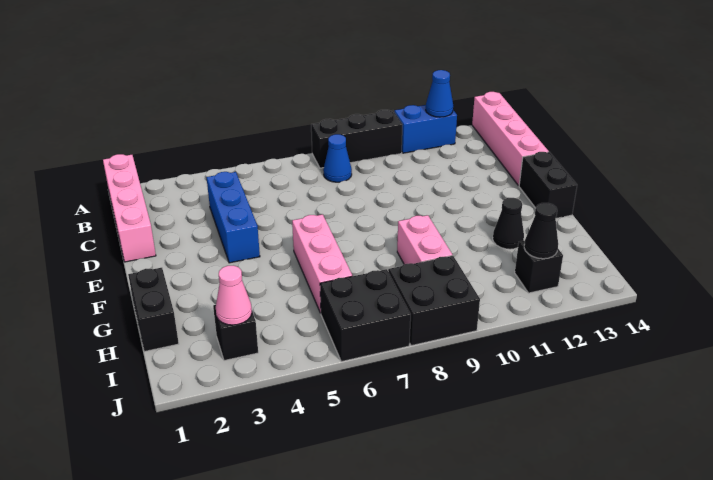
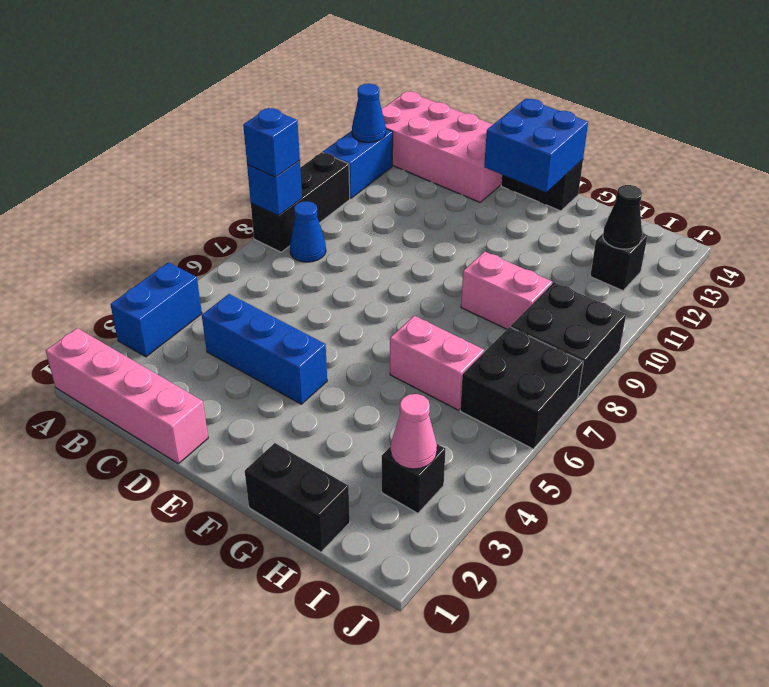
none -> blue 1x2 brick [110,262,202,357]
none -> blue 1x1 brick [247,160,302,216]
none -> blue 1x1 brick [243,108,300,177]
pink 1x4 brick [472,92,549,186] -> pink 2x4 brick [381,91,502,202]
none -> blue 2x2 brick [484,99,588,192]
pink 1x3 brick [292,214,352,313] -> pink 1x2 brick [390,316,484,410]
black 1x1 cone [493,198,524,249] -> none

